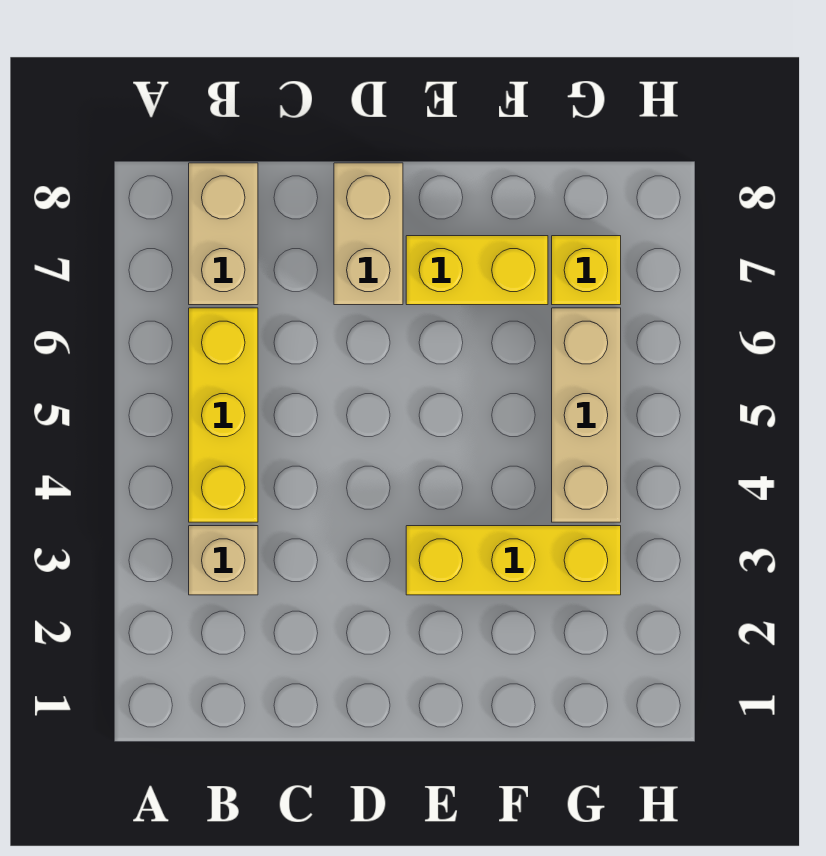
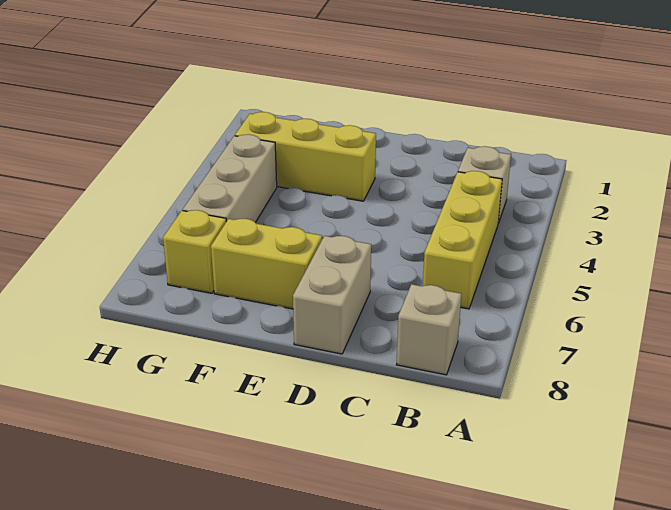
tan 1x2 brick [189,163,258,305] -> tan 1x1 brick [396,284,461,375]

